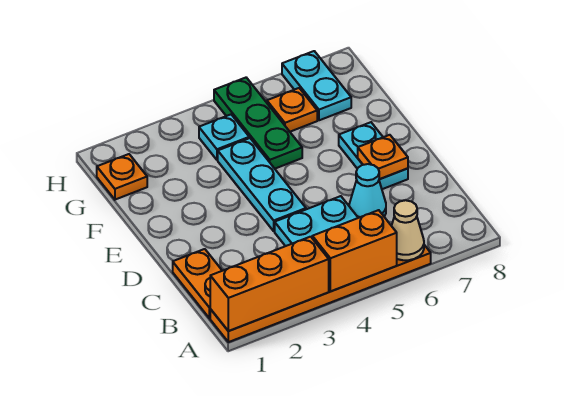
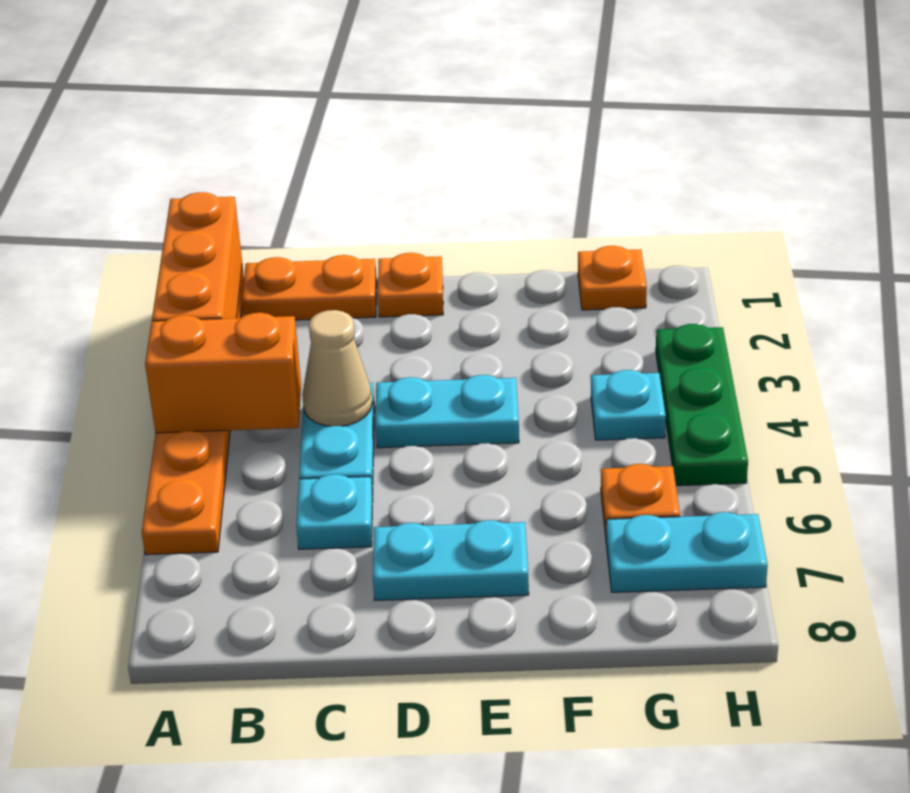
orange 1x2 brick [312,210,397,291] -> orange 1x2 brick turned to [145,313,301,433]
tan 1x1 cone [392,200,424,260] -> tan 1x1 cone moved to [302,310,372,426]
cyan 1x1 cone [349,164,386,218] -> cyan 1x1 plate [296,474,373,549]
cyan 1x3 plate [218,138,306,231] -> cyan 1x2 plate [376,375,519,448]
orange 1x1 plate [358,135,408,179] -> orange 1x1 plate moved to [378,253,443,317]
green 1x3 plate [214,78,302,169] -> green 1x3 plate turned to [656,324,748,486]

